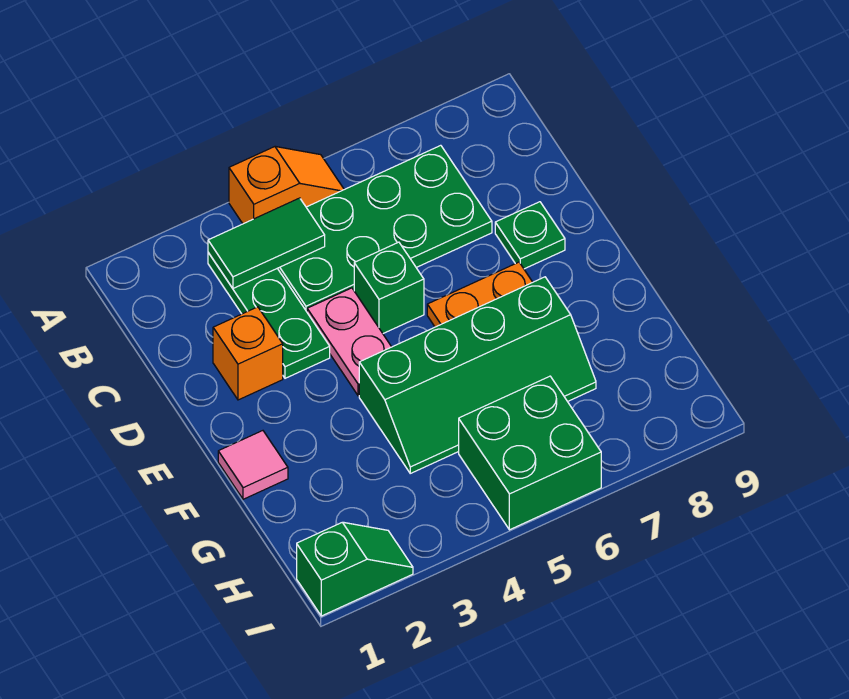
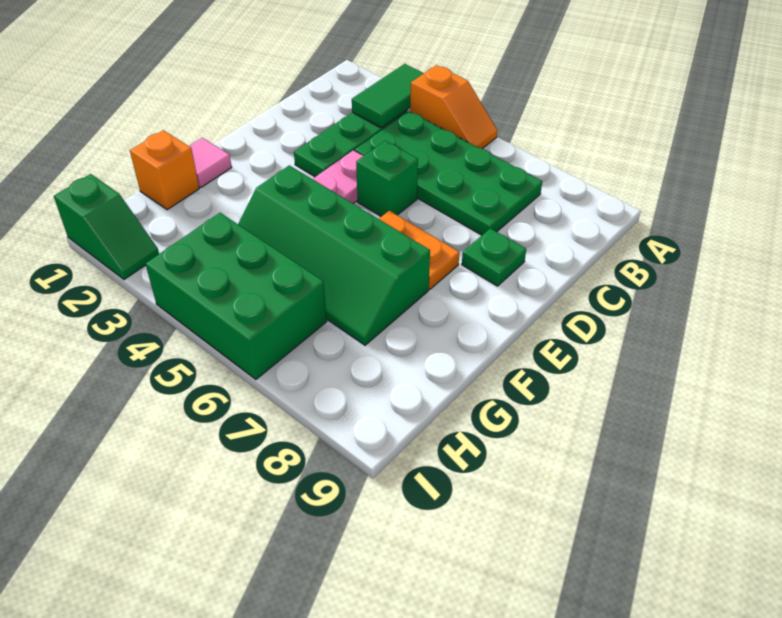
green 1x2 tile [208,198,325,288] -> green 1x2 tile turned to [352,64,424,128]
orange 1x1 brick [213,307,283,400] -> orange 1x1 brick moved to [130,130,199,210]
green 2x2 brick [459,376,601,530] -> green 2x3 brick [145,213,327,379]

